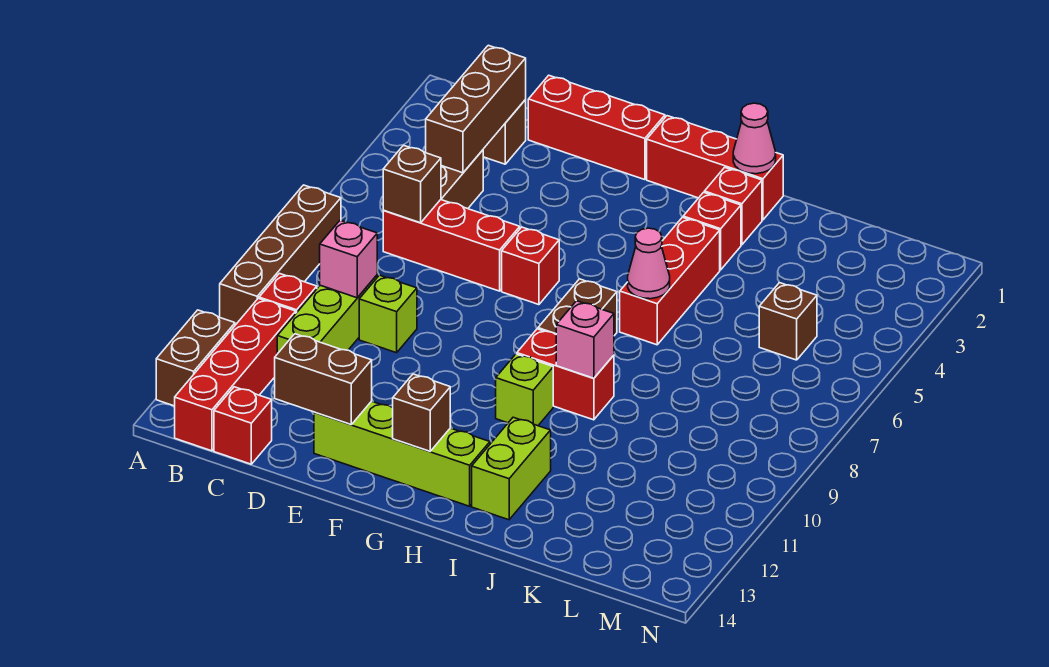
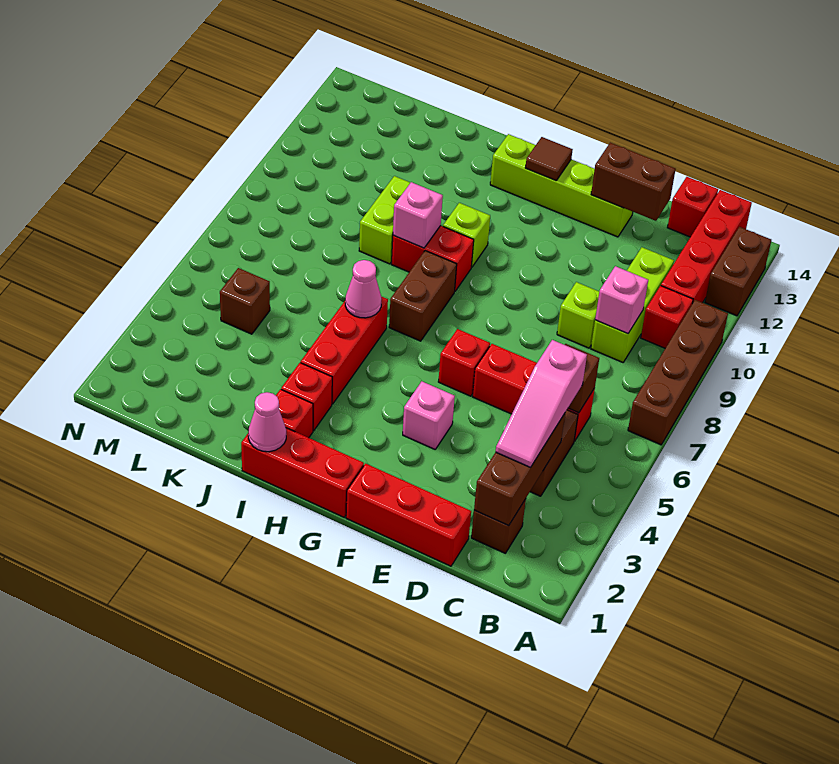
none -> pink 1x3 slope [496,340,587,467]
none -> pink 1x1 brick [403,381,455,449]
brown 1x1 brick [393,374,450,451] -> brown 1x1 tile [525,137,573,181]
lime 1x2 brick [472,417,551,520] -> lime 1x2 brick moved to [359,176,410,264]

